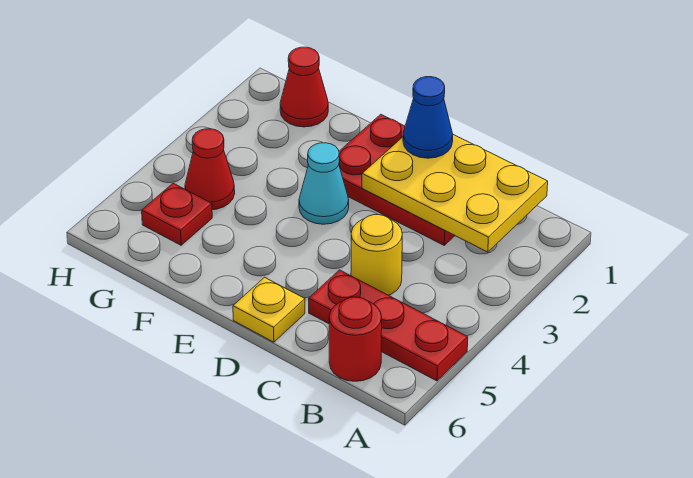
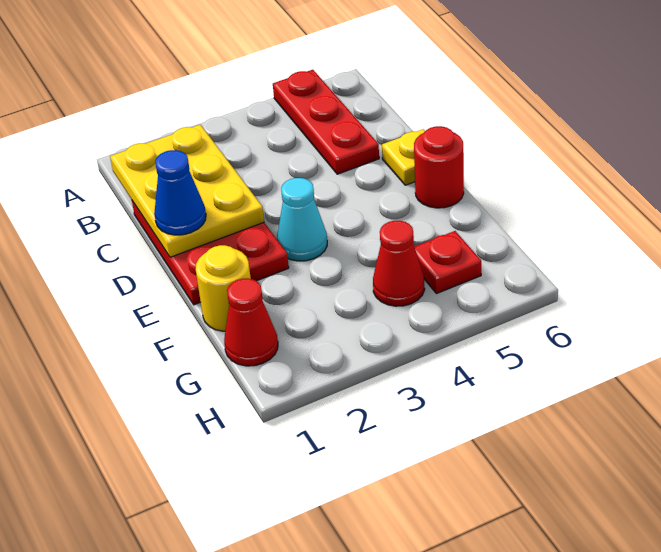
red 1x1 round brick [329,297,382,381] -> red 1x1 round brick moved to [414,126,464,208]
yellow 1x1 round brick [351,215,402,295] -> yellow 1x1 round brick moved to [196,245,251,331]

